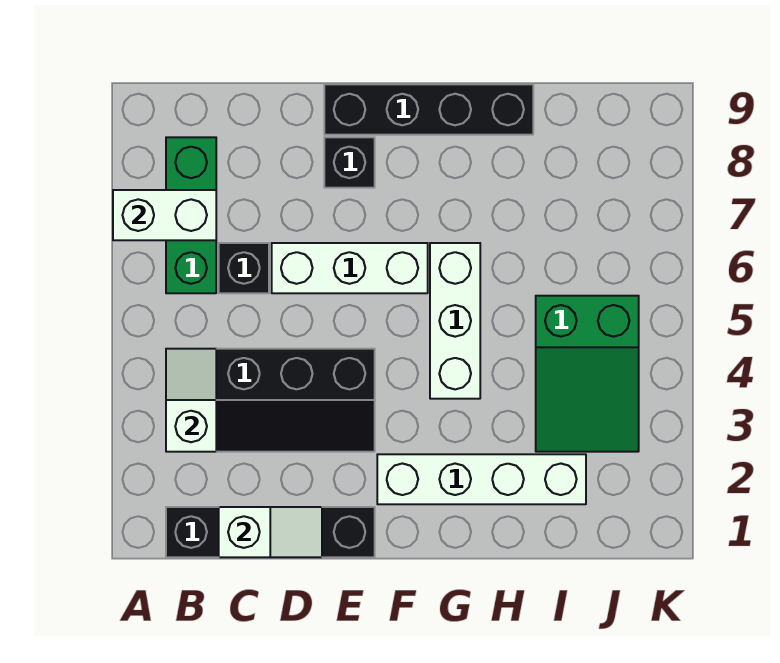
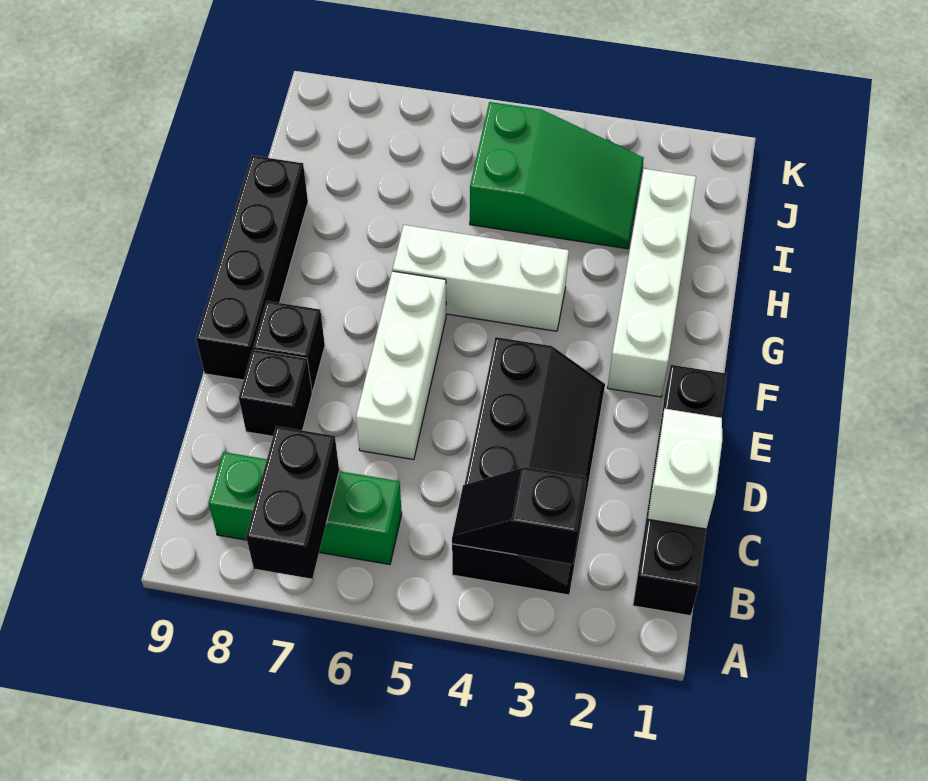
white 1x2 brick [113,190,216,240] -> black 1x2 brick [246,426,339,579]
white 1x2 slope [166,349,216,452] -> black 1x2 slope [452,467,587,564]
black 1x1 brick [219,243,269,293] -> black 1x1 brick moved to [239,350,312,436]

